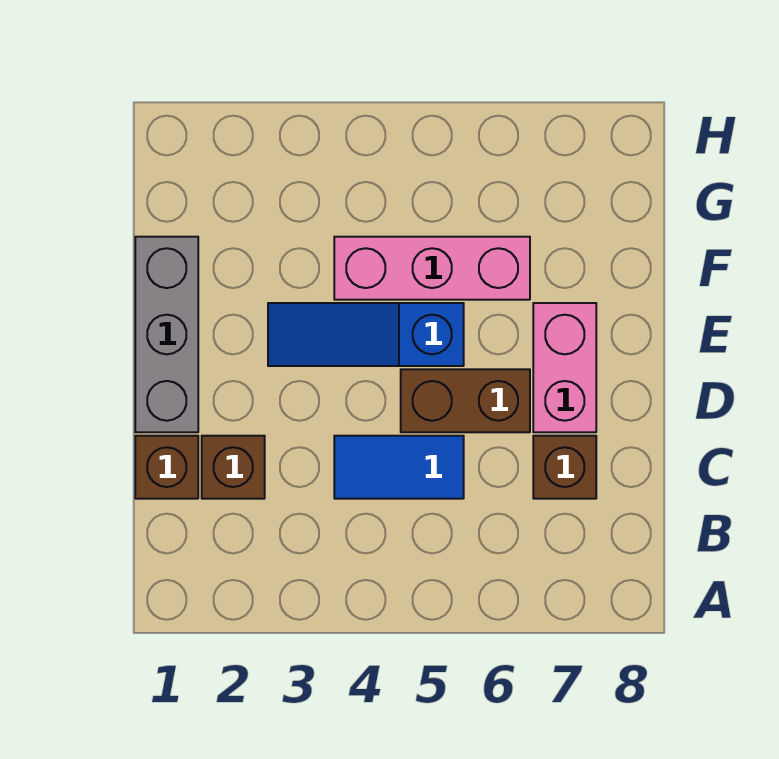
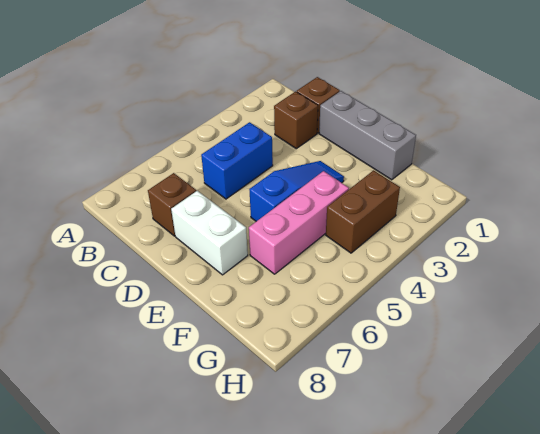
blue 1x2 tile [334,436,464,499] -> blue 1x2 brick [201,122,273,199]
brown 1x2 brick [401,369,530,432] -> brown 1x2 brick moved to [326,170,400,253]
pink 1x2 brick [533,303,596,432] -> white 1x2 brick [171,191,248,275]

